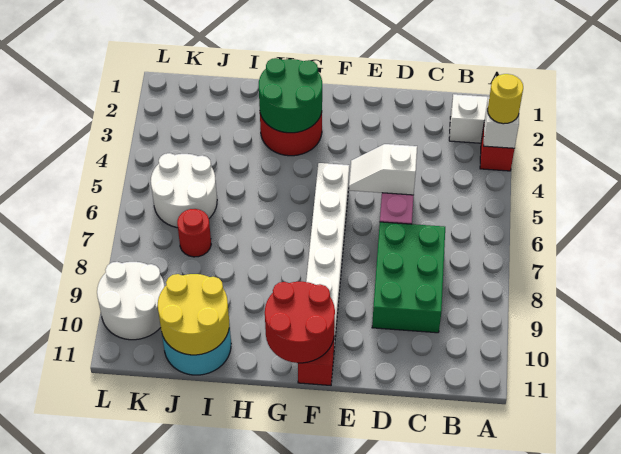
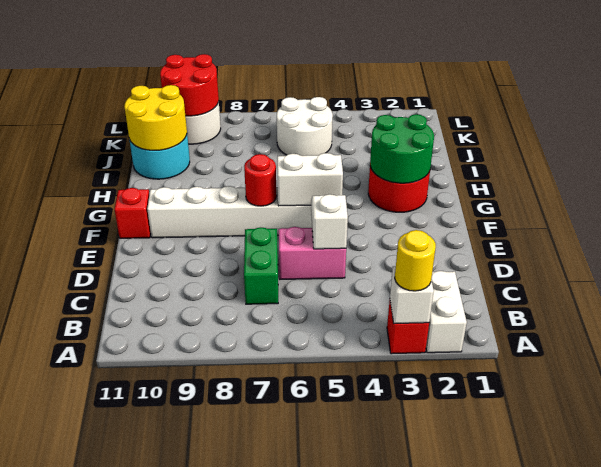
green 2x3 brick [372,222,445,333] -> green 1x2 brick [244,227,278,304]
none -> white 1x2 brick [277,153,343,206]
red 2x2 round brick [265,282,335,363] -> red 2x2 round brick moved to [160,54,219,116]
red 1x1 round brick [177,209,211,257] -> red 1x1 round brick moved to [244,154,277,206]

